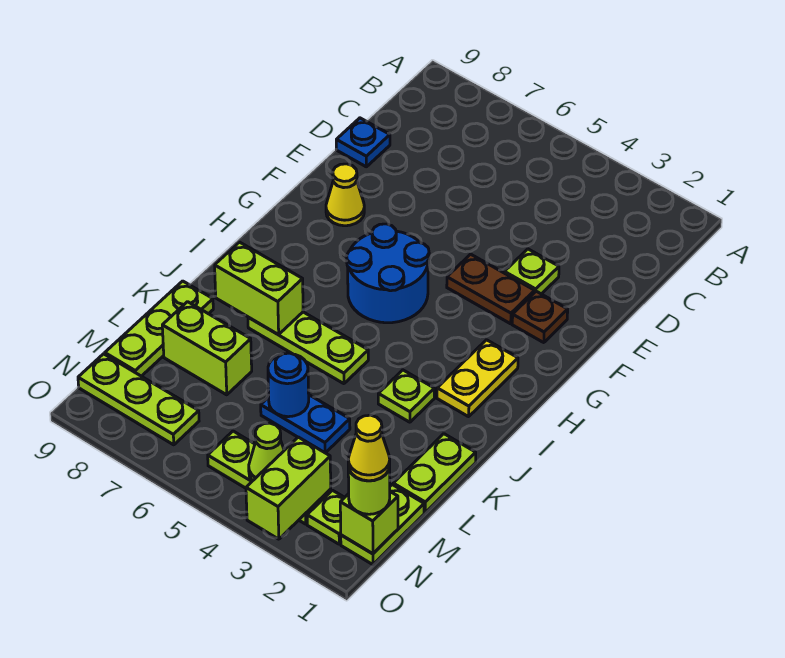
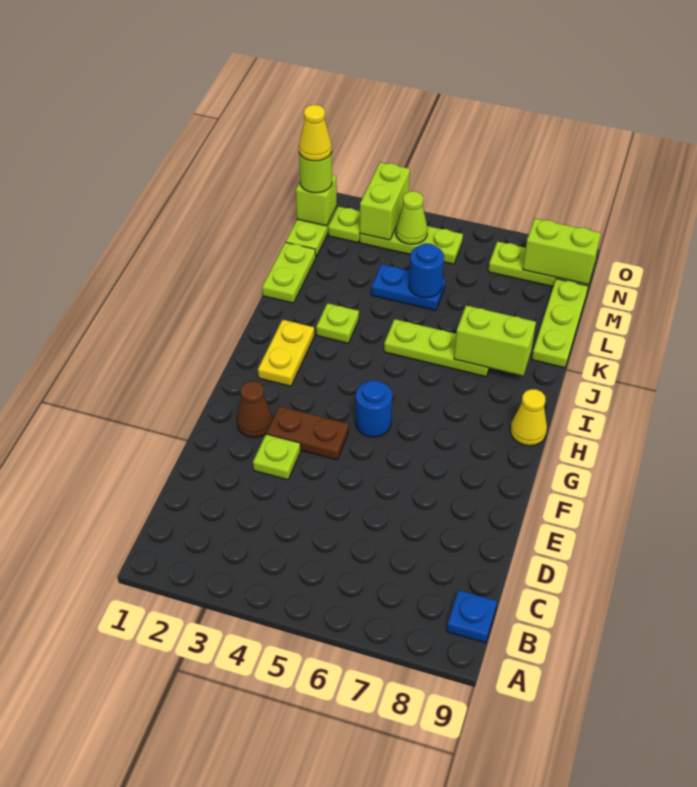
blue 1x1 plate [336,118,390,167] -> blue 1x1 plate moved to [447,590,497,643]
brown 1x1 plate [512,291,568,343] -> brown 1x1 cone [237,381,273,438]
yellow 1x1 cone [326,164,364,226] -> yellow 1x1 cone moved to [510,389,547,446]
blue 2x2 round brick [347,224,429,323] -> blue 1x1 round brick [356,381,392,437]
lime 1x2 brick [162,302,252,395] -> lime 1x2 brick moved to [523,219,601,284]

